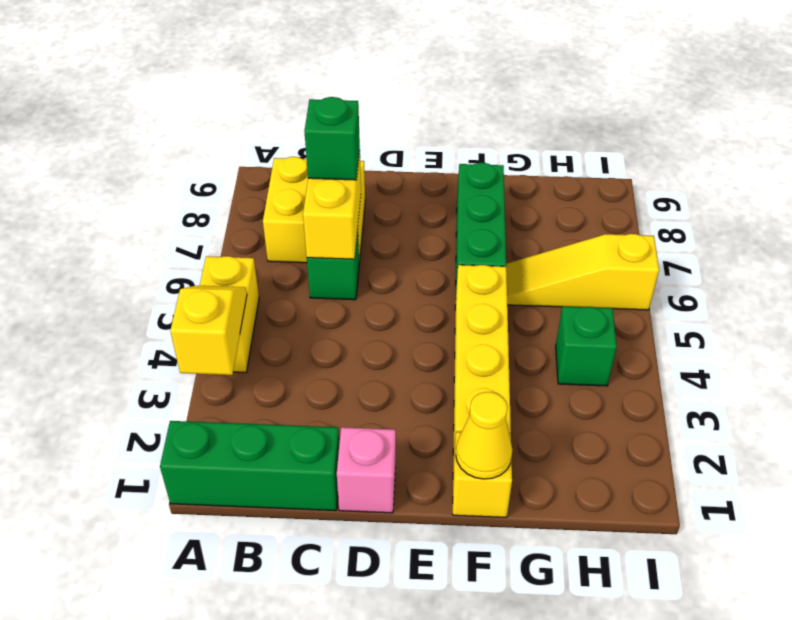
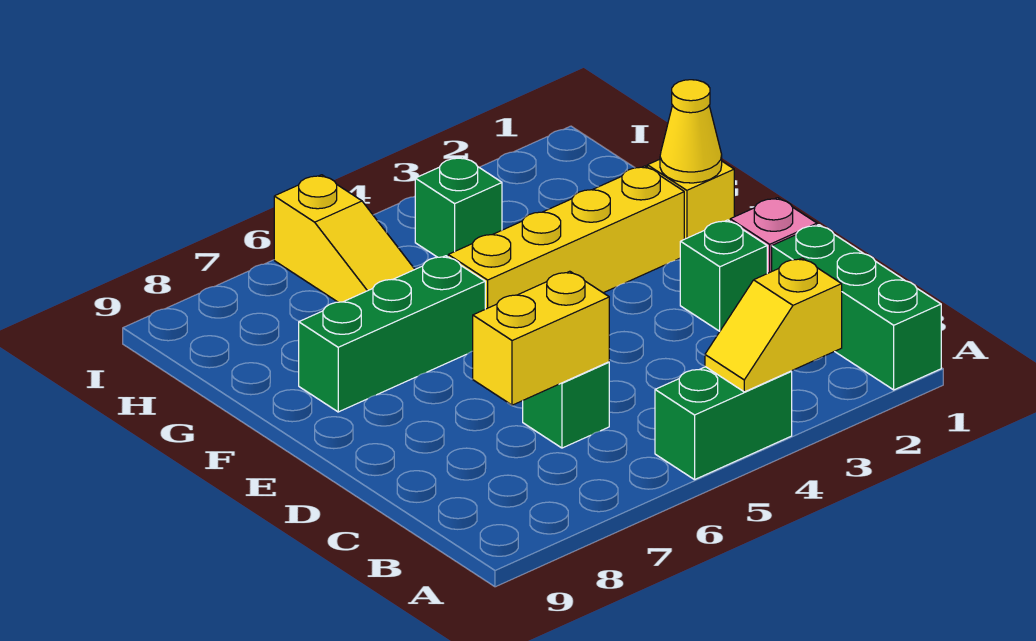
yellow 1x2 brick [200,256,259,372] -> green 1x2 brick [655,367,792,480]
yellow 2x2 brick [263,157,365,263] -> none
green 1x1 brick [304,97,360,180] -> green 1x1 brick moved to [680,220,767,331]

